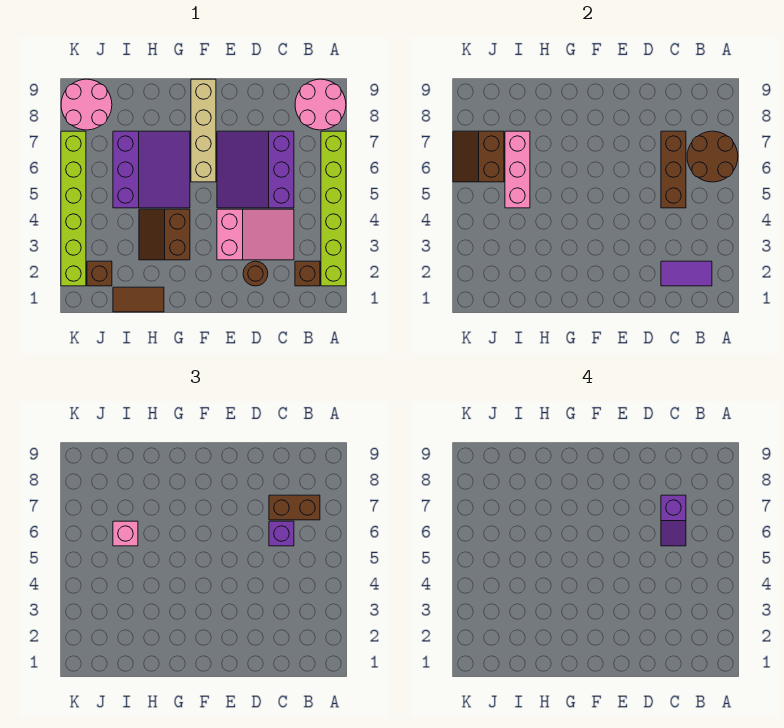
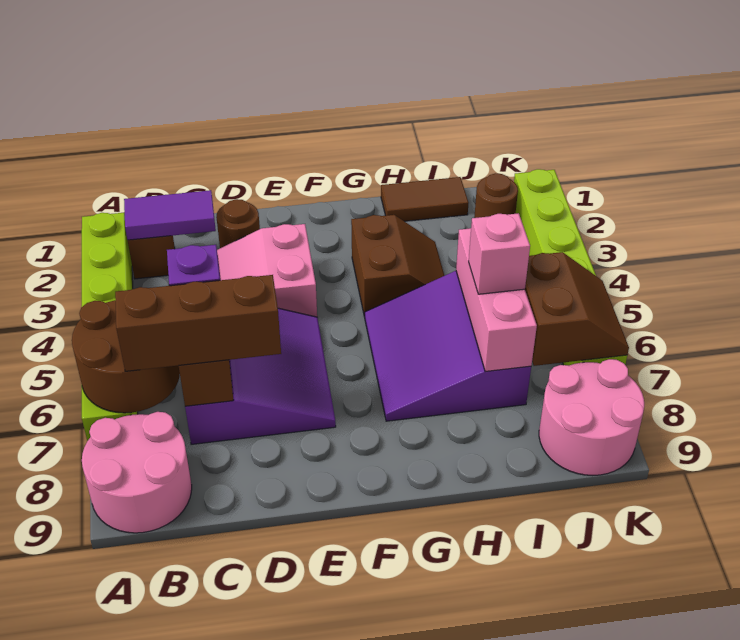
brown 1x2 brick [269,495,320,520] -> brown 1x3 brick [115,275,281,371]
purple 1x2 slope [661,495,686,546] -> none
tan 1x4 brick [191,79,216,182] -> none
brown 1x1 brick [87,261,112,286] -> brown 1x1 round brick [474,173,518,218]

